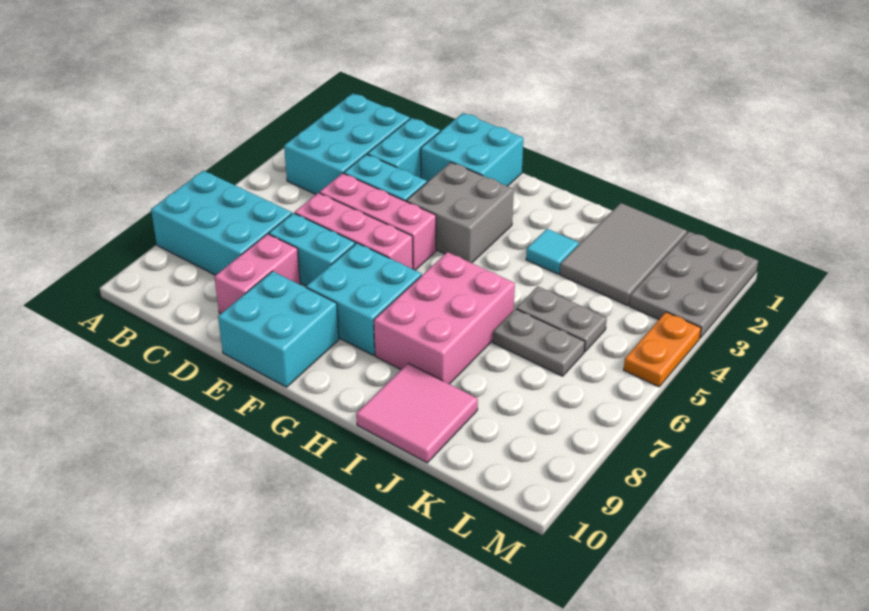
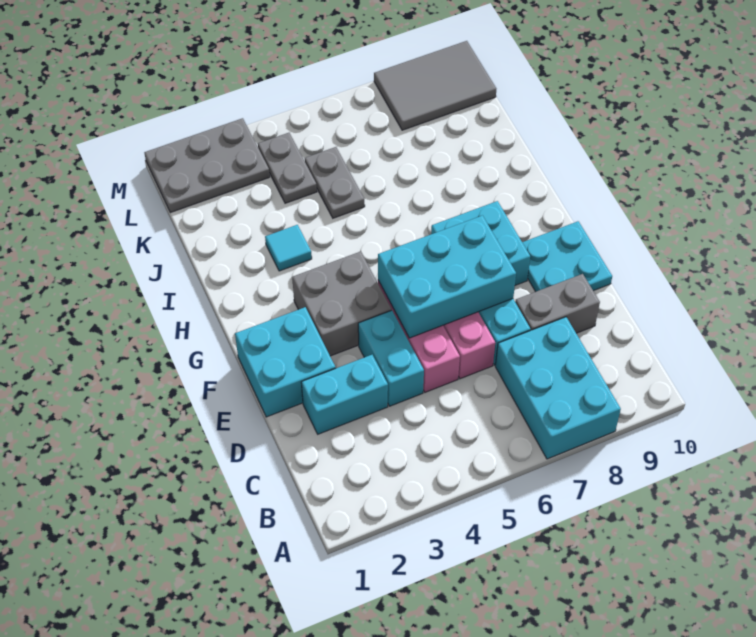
cyan 2x3 brick [284,93,410,194] -> cyan 2x3 brick moved to [378,215,516,338]
pink 1x2 brick [214,234,300,314] -> grey 1x2 brick [515,274,600,333]
cyan 2x2 brick [218,271,339,387] -> cyan 2x2 plate [522,221,612,292]
pink 2x3 brick [374,252,515,384] -> none
pink 2x2 tile [356,363,478,463] -> none
grey 2x3 tile [560,203,687,305] -> grey 2x3 tile moved to [374,41,496,130]
grey 1x2 plate [493,309,585,376] -> grey 1x2 plate moved to [258,133,317,203]
orange 1x2 plate [624,312,701,387] -> none

